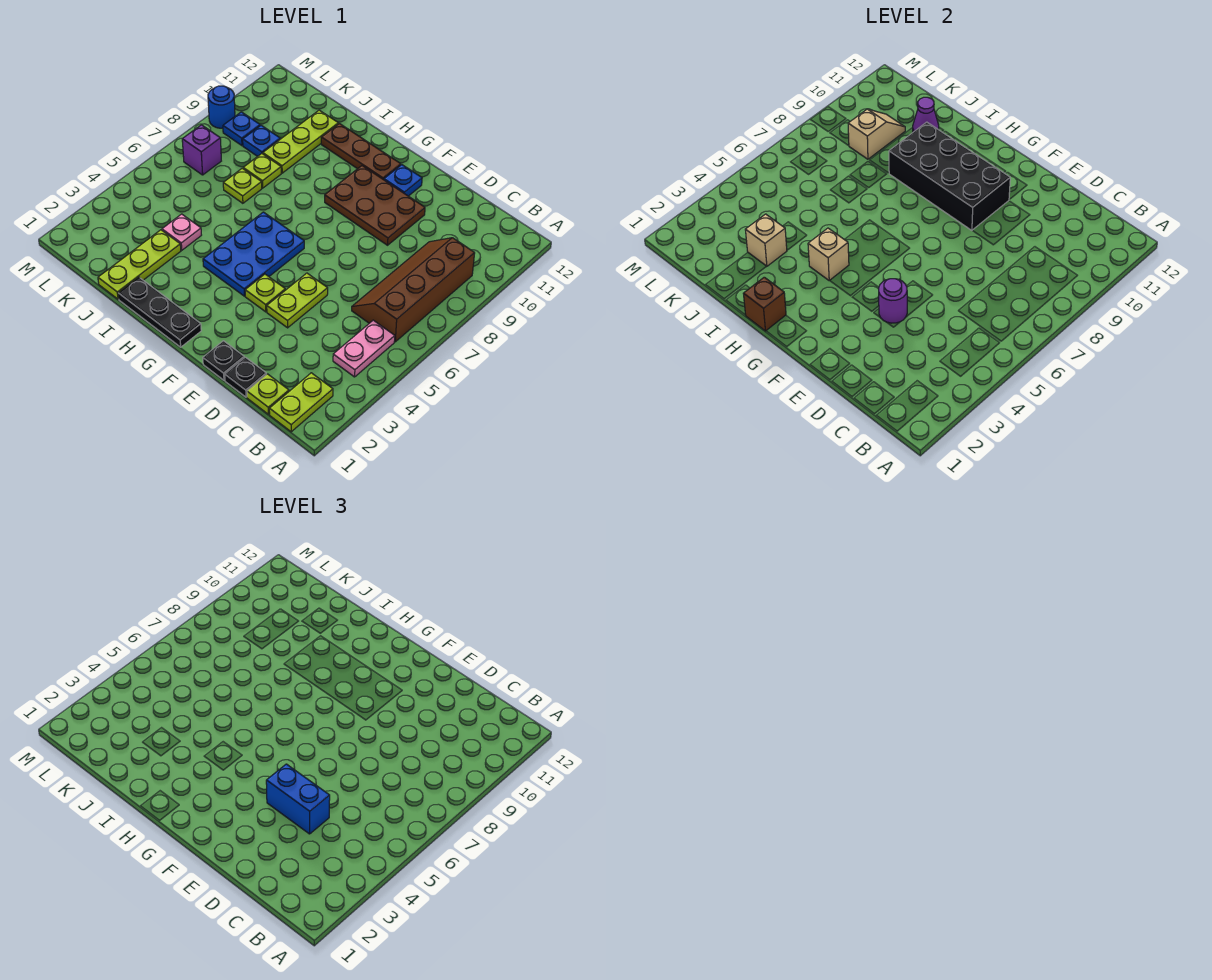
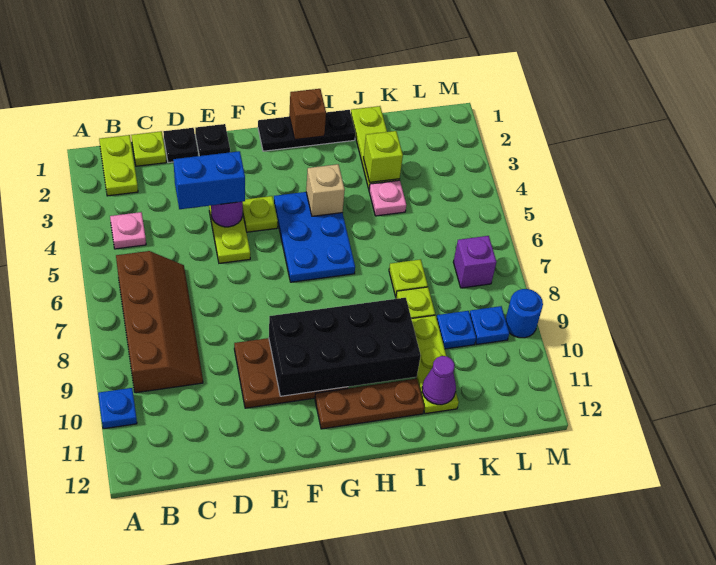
pink 1x2 plate [333,320,395,377] -> pink 1x1 plate [110,212,146,249]
blue 1x1 plate [384,165,422,196] -> blue 1x1 plate moved to [98,388,137,429]
tan 1x1 brick [745,214,787,266] -> lime 1x1 brick [364,131,403,182]
tan 1x2 slope [848,109,905,159] -> none

